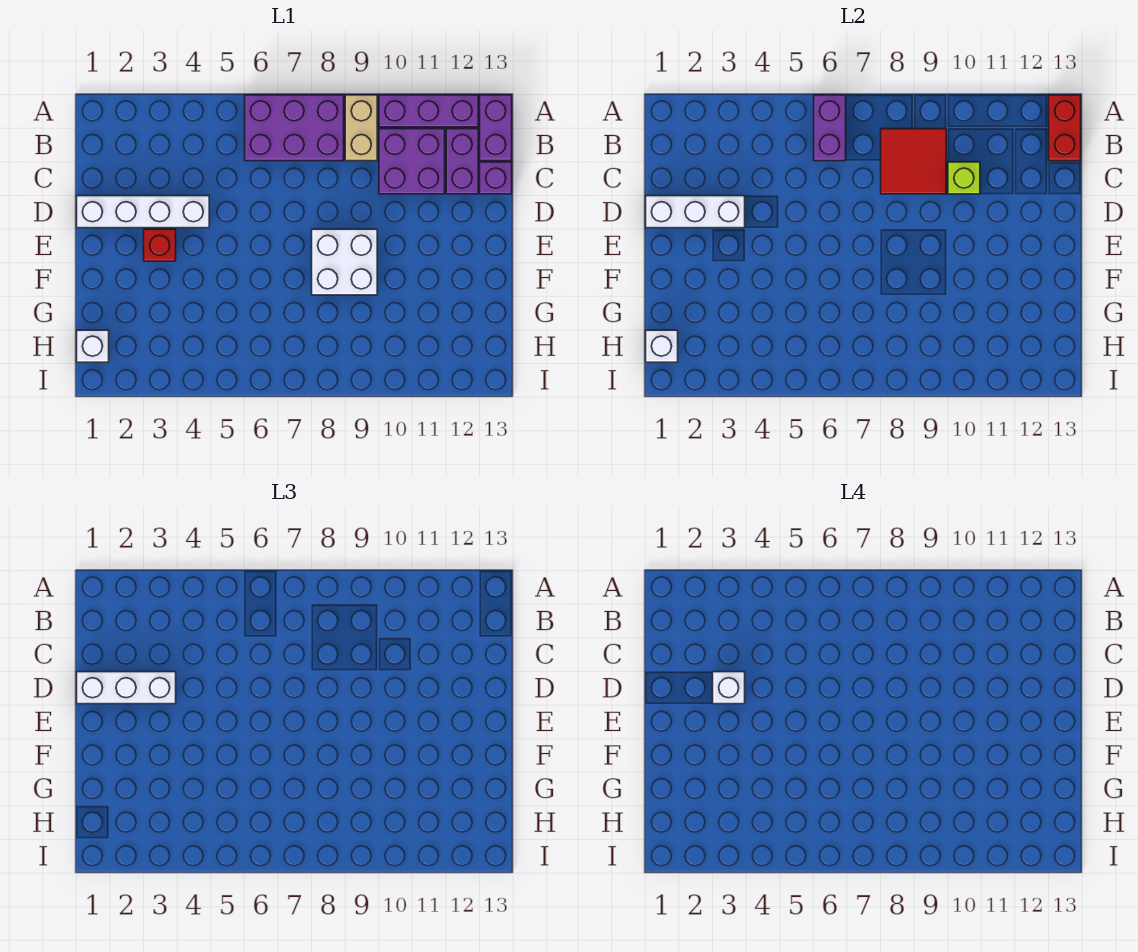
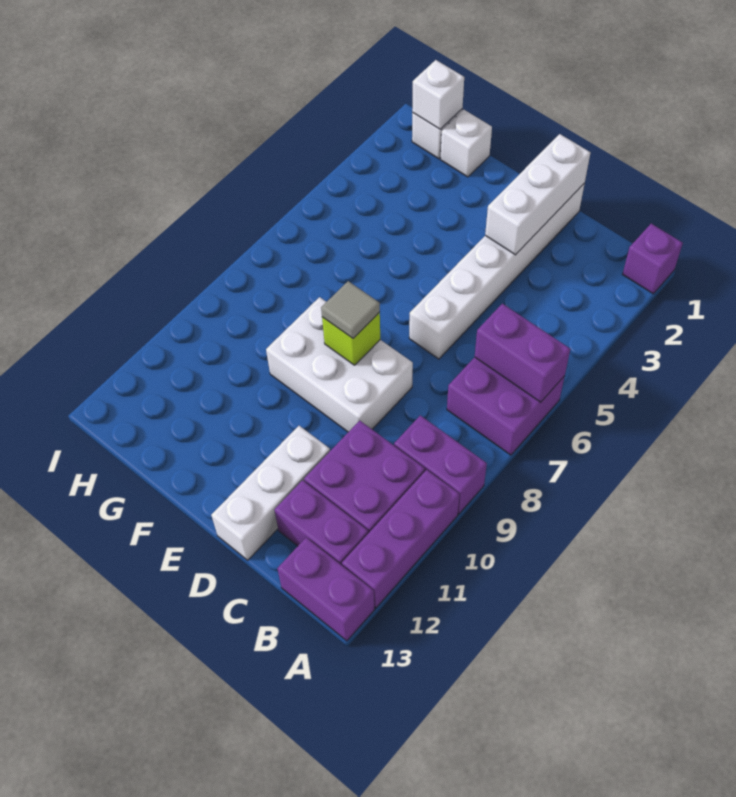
purple 2x3 brick [245,95,344,161] -> purple 2x2 brick [447,357,565,455]
tan 1x2 brick [345,95,377,161] -> purple 1x2 brick [394,415,487,514]
red 1x2 brick [1049,95,1081,161] -> none
red 2x2 tile [881,129,946,194] -> none
lime 1x1 brick [948,162,980,194] -> lime 1x1 brick moved to [322,312,380,365]
purple 1x1 brick [480,162,512,194] -> purple 1x1 brick moved to [623,224,683,294]
white 1x4 brick [77,196,209,228] -> white 1x6 brick [409,183,585,359]
white 1x3 brick [77,672,176,704] -> white 1x3 brick moved to [211,426,330,560]
white 1x1 brick [713,672,745,704] -> white 1x1 brick moved to [440,110,492,177]
red 1x1 brick [144,229,176,261] -> none
white 2x2 brick [312,229,377,295] -> white 2x3 brick [266,297,413,432]
none -> grey 1x1 tile [321,281,380,338]

